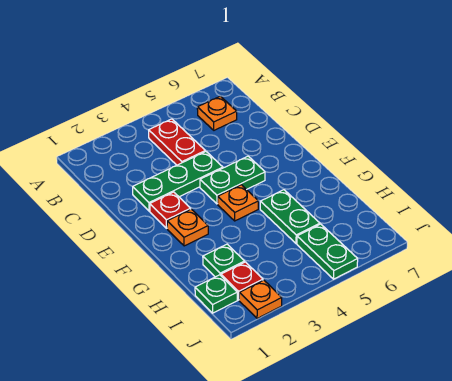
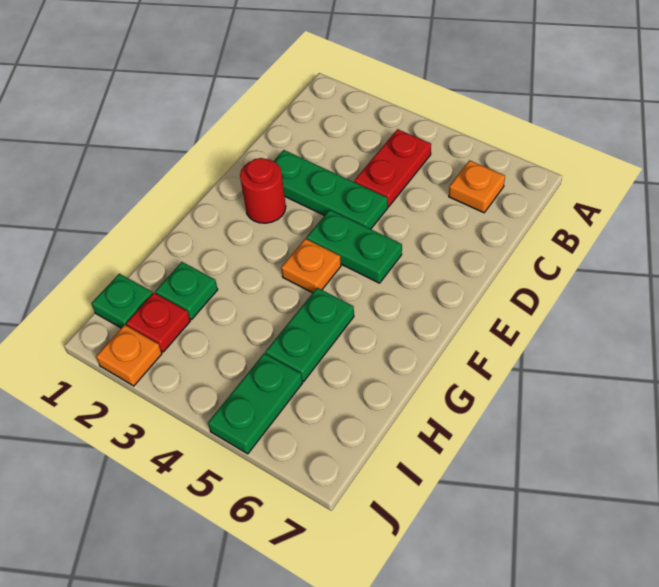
red 1x1 plate [150,192,191,228] -> red 1x1 round brick [240,158,286,223]
orange 1x1 plate [167,209,208,246] -> none

